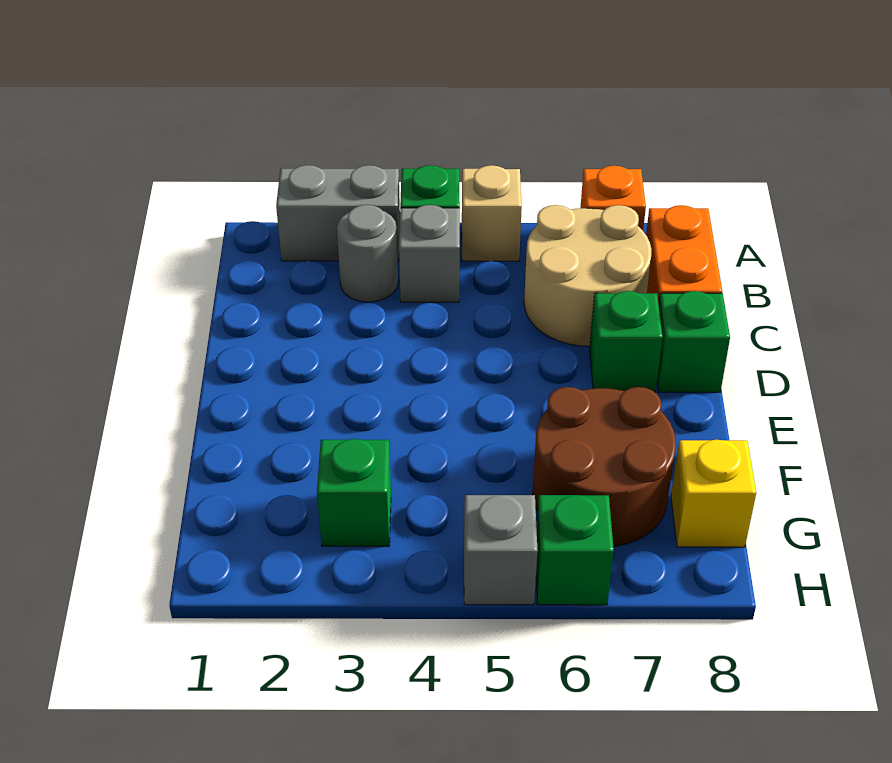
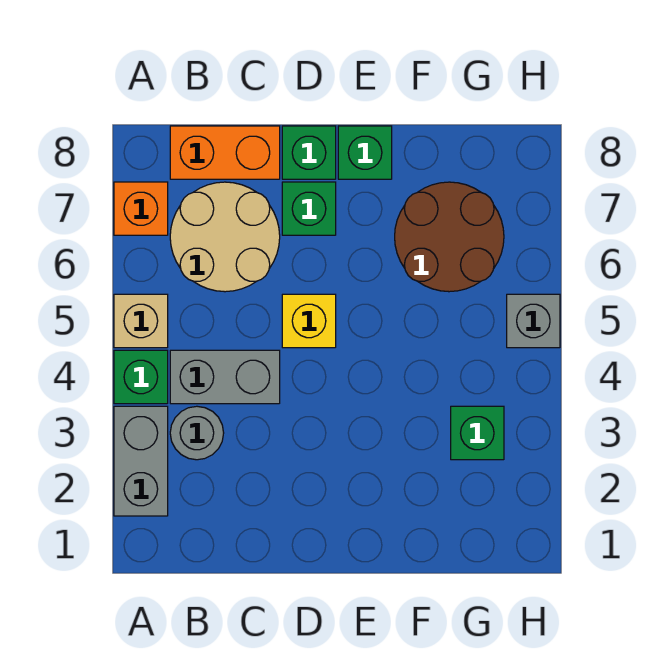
grey 1x1 brick [399,205,460,302] -> grey 1x2 brick [170,350,280,404]
yellow 1x1 brick [671,440,756,547] -> yellow 1x1 brick moved to [282,294,336,348]
green 1x1 brick [536,495,614,605] -> green 1x1 brick moved to [338,126,392,179]

